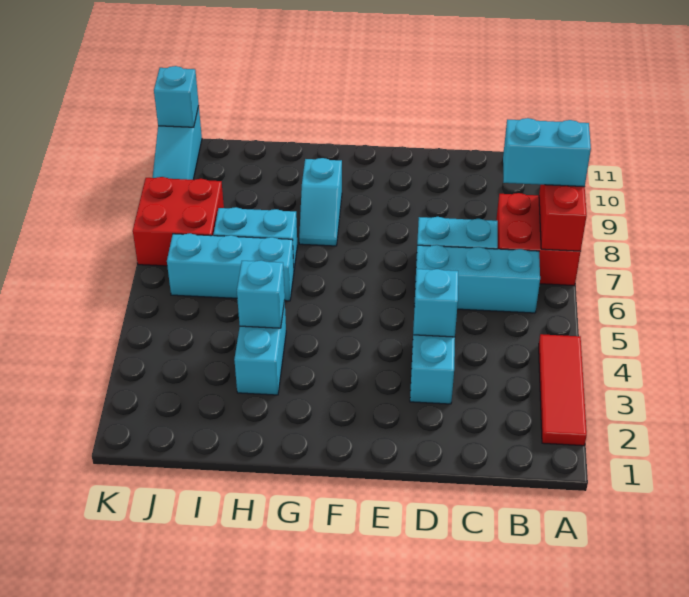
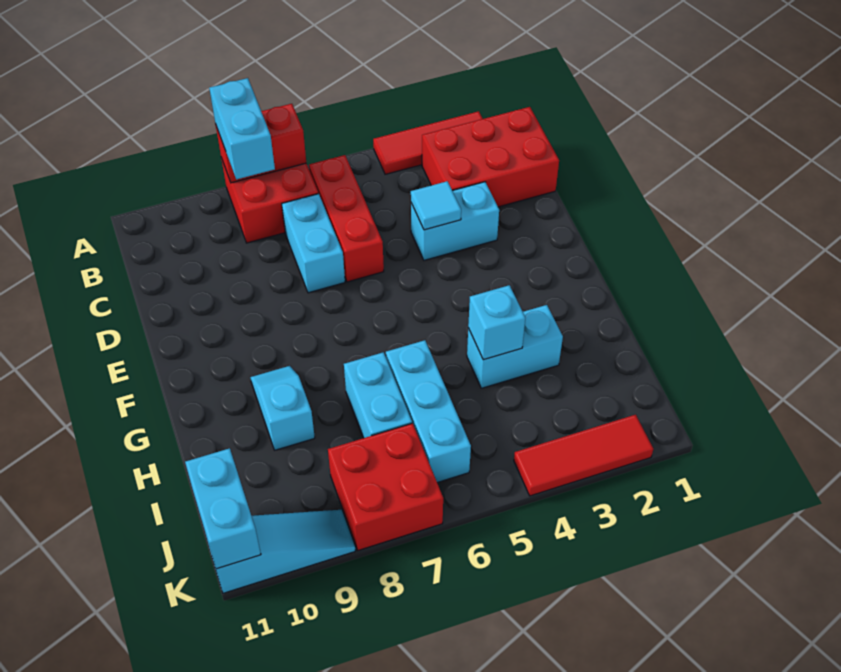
none -> red 2x3 brick [422,107,559,207]
cyan 1x3 brick [414,245,540,313] -> red 1x3 brick [309,155,384,282]
cyan 1x1 brick [413,269,458,337] -> cyan 1x1 tile [411,181,461,230]
cyan 1x2 slope [299,158,342,246] -> cyan 1x2 slope turned to [251,366,315,450]
none -> red 1x3 tile [514,415,653,496]
cyan 1x1 brick [154,66,199,127] -> cyan 1x2 brick [185,448,261,569]

